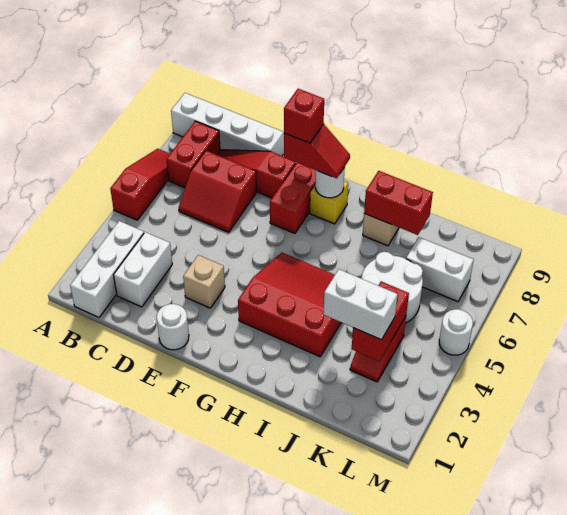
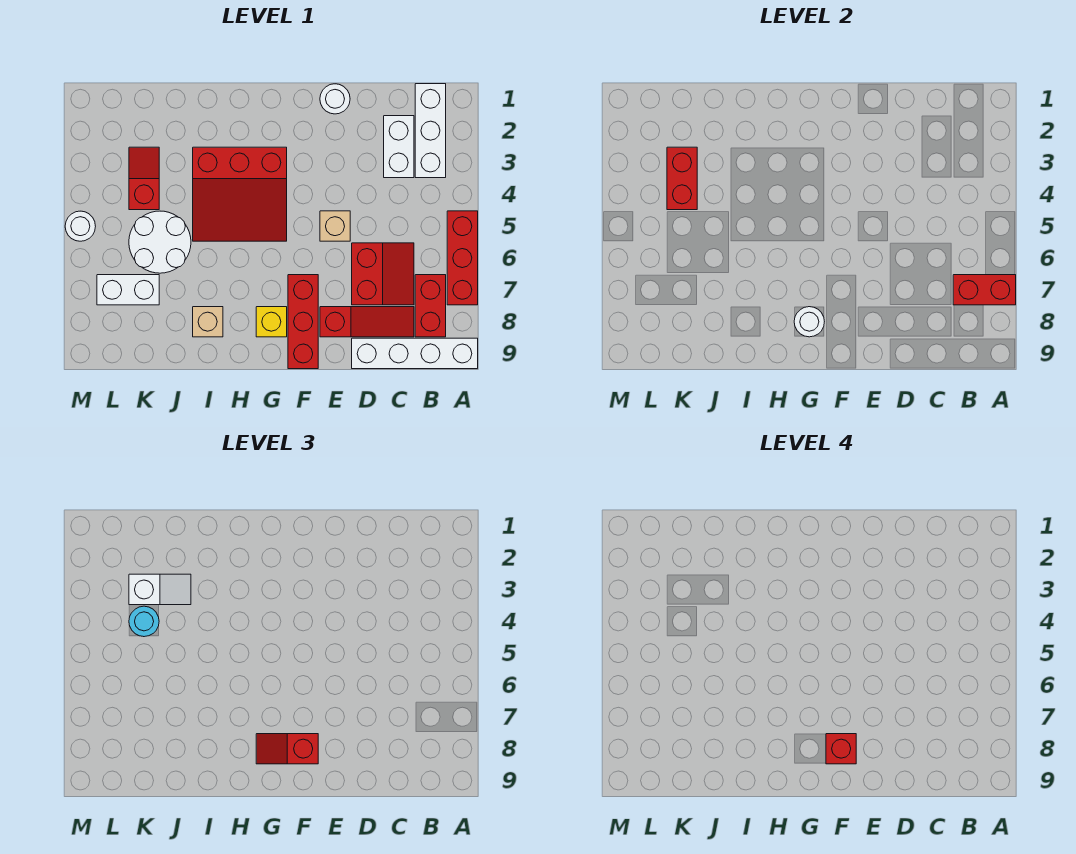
red 1x3 slope [110,149,170,220] -> red 1x3 brick [447,211,478,305]
red 2x2 slope [179,151,256,232] -> red 2x2 slope turned to [352,243,414,305]
tan 1x1 brick [183,255,225,308] -> tan 1x1 brick moved to [320,211,350,241]
red 1x2 brick [364,171,433,235] -> red 1x2 brick moved to [953,275,1016,305]
white 1x2 brick [323,269,398,340] -> white 1x2 slope [129,574,191,605]
none -> cyan 1x1 round brick [129,606,159,637]

